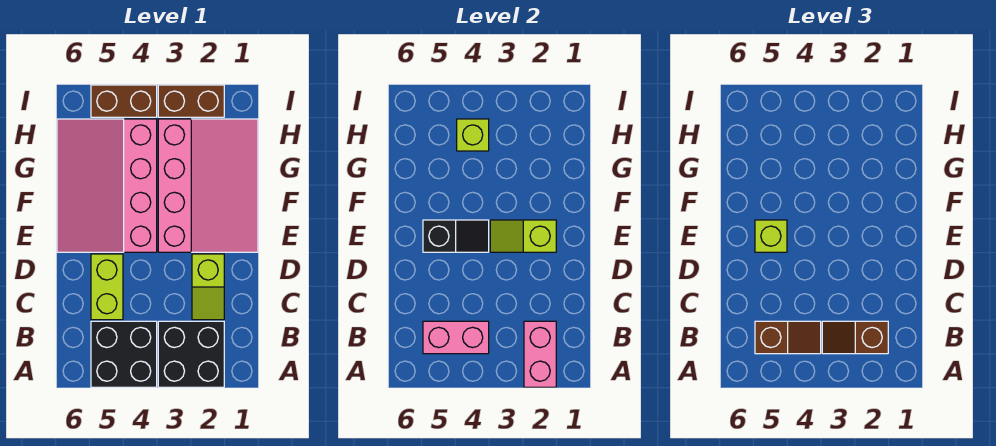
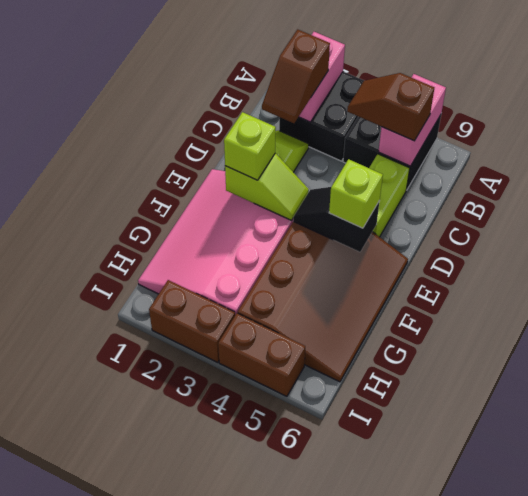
brown 1x2 slope [822,321,888,354] -> brown 1x2 slope turned to [262,29,330,123]
pink 1x2 brick [423,321,489,354] -> pink 1x2 brick turned to [378,74,446,166]
pink 3x4 slope [57,119,157,252] -> brown 3x4 slope [238,222,408,382]
lime 1x1 brick [457,119,489,151] -> lime 1x1 brick moved to [224,112,276,180]

